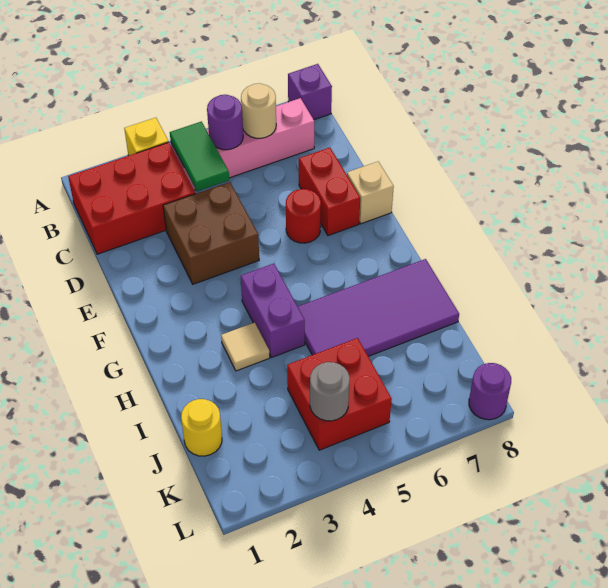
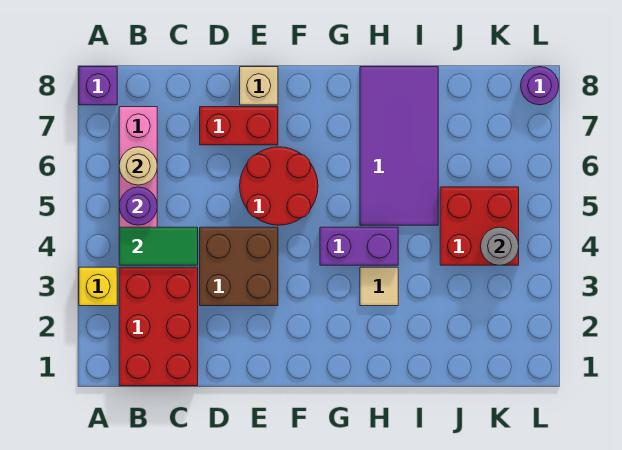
red 1x1 round brick [286,189,321,243] -> red 2x2 round brick [240,147,318,225]
yellow 1x1 round brick [181,399,222,456] -> none

